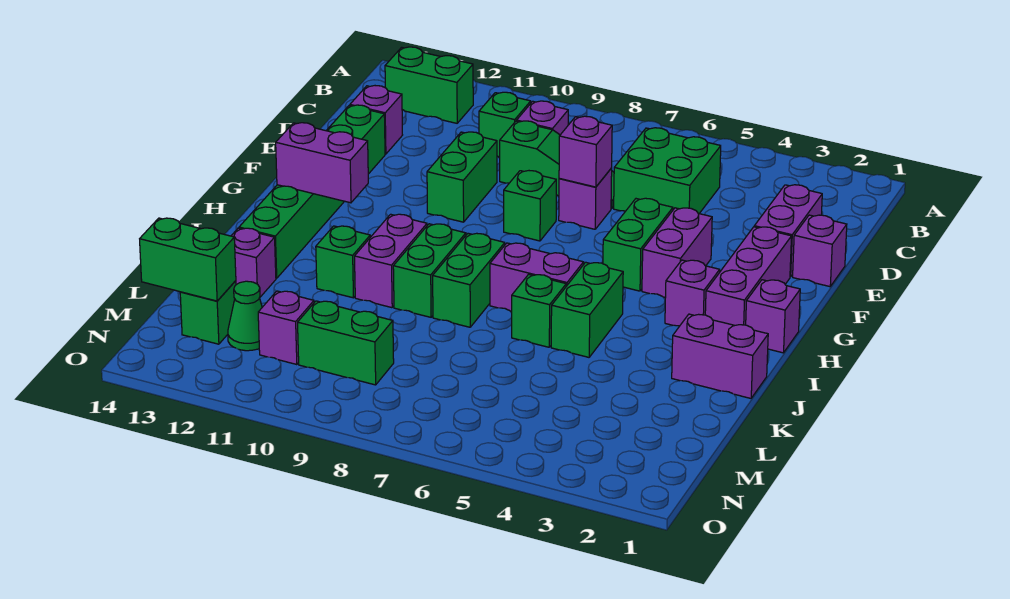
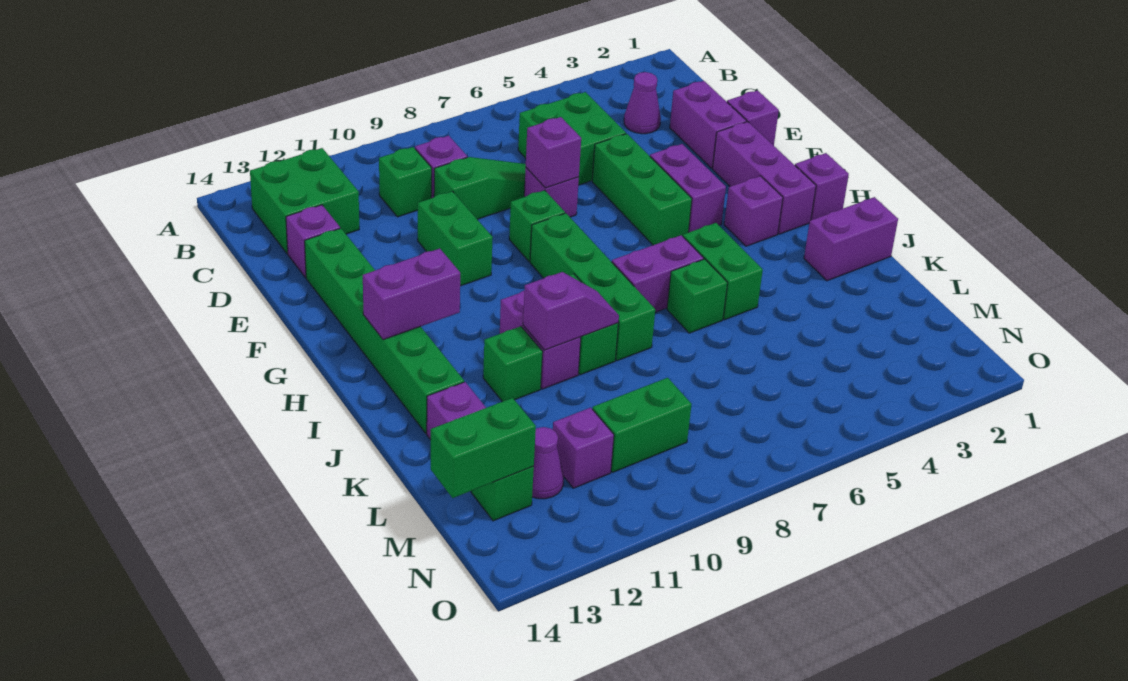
green 1x2 brick [385,47,473,123] -> green 2x2 brick [250,148,359,254]
none -> purple 1x1 cone [624,72,661,134]
green 1x2 brick [603,198,673,291] -> green 1x3 brick [592,134,692,245]
green 1x2 brick [433,233,505,327] -> green 1x4 brick [530,213,655,361]
none -> purple 1x2 slope [523,272,619,350]
green 1x1 cone [228,281,262,351] -> purple 1x1 cone [532,427,564,499]

